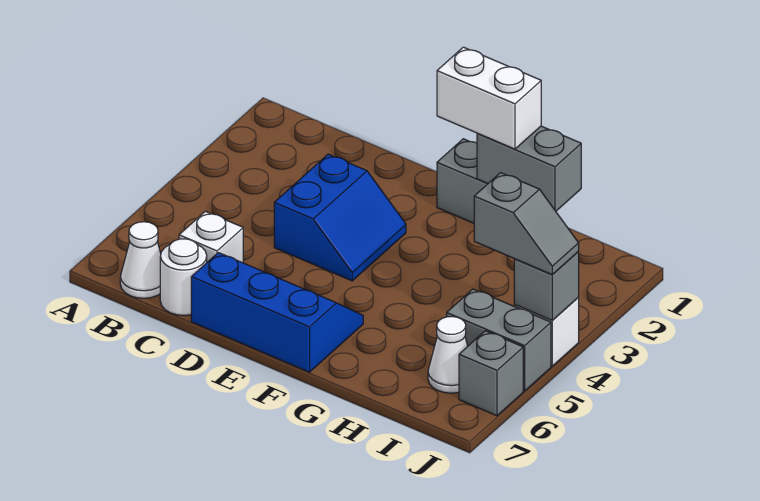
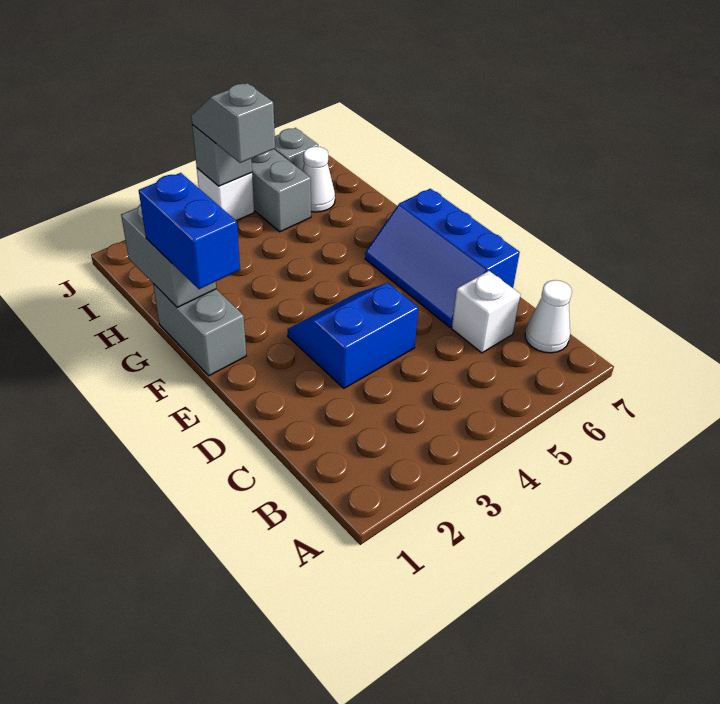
white 1x1 round brick [160,239,207,316] -> none
white 1x2 brick [437,47,541,149] -> blue 1x2 brick [139,173,240,289]

